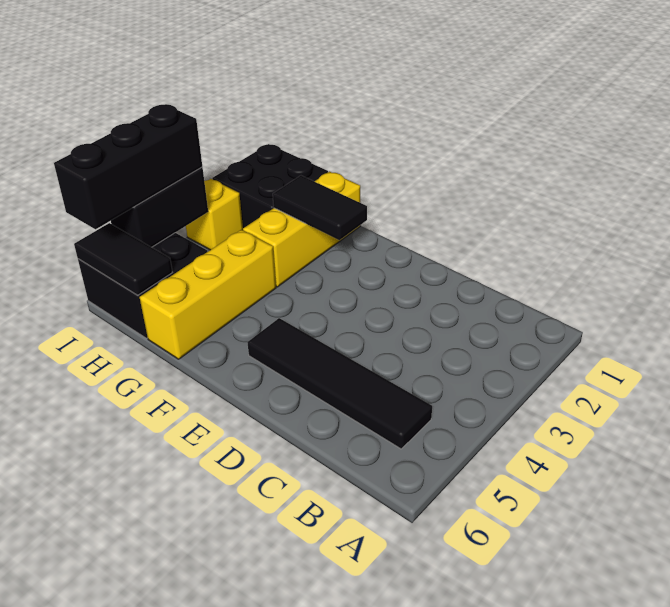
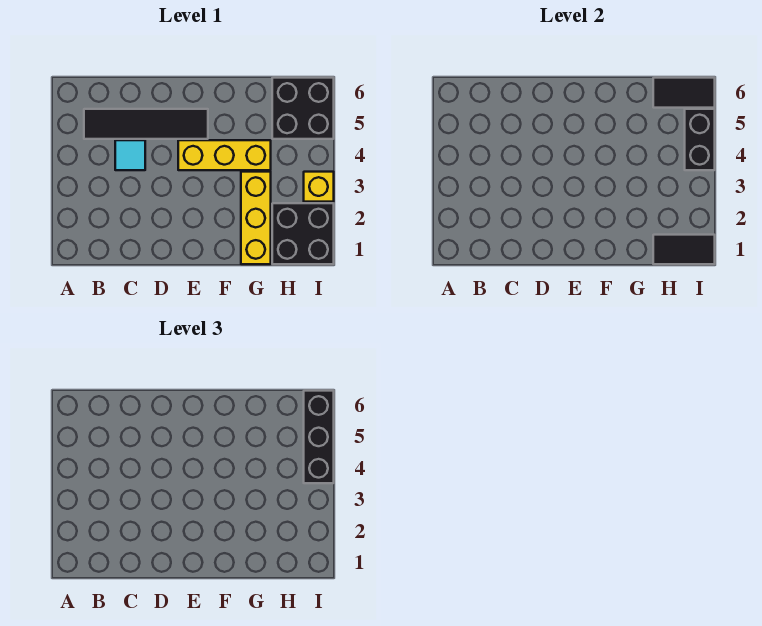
none -> cyan 1x1 tile [115,140,145,170]
black 1x2 tile [273,176,367,240] -> black 1x2 tile moved to [653,235,715,264]
yellow 1x3 brick [140,230,276,359] -> yellow 1x3 brick turned to [178,140,271,170]

